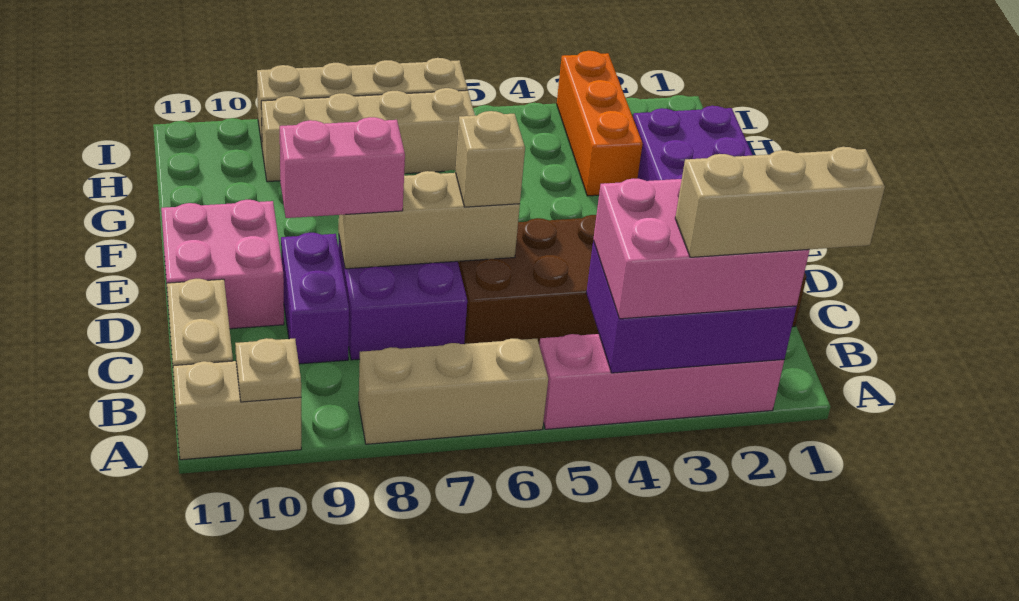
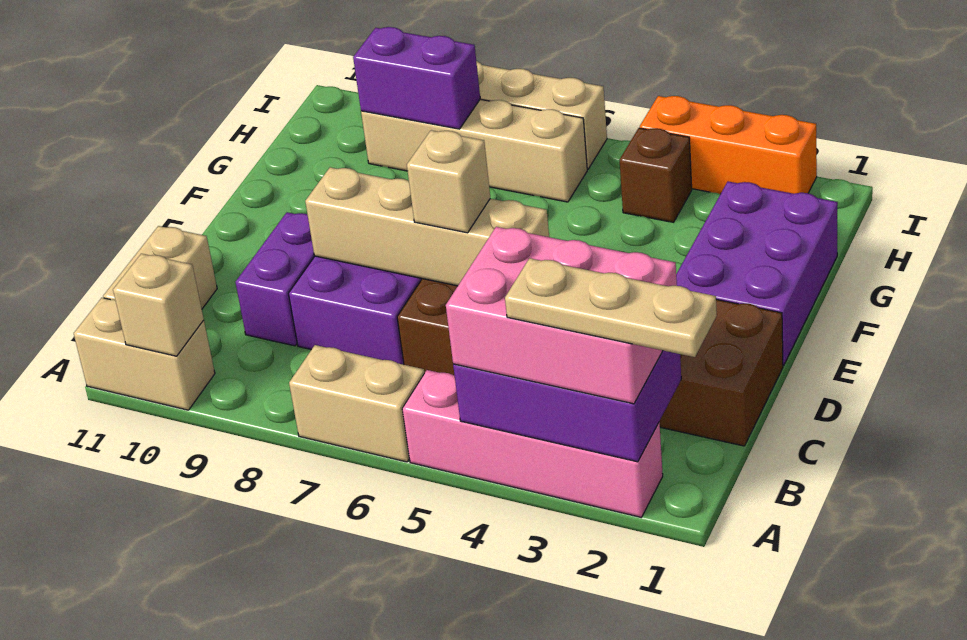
tan 1x3 brick [675,147,885,257] -> tan 1x3 plate [505,258,717,357]
tan 1x3 brick [359,339,548,444] -> tan 1x2 brick [289,345,424,462]
tan 1x1 plate [235,338,301,402] -> tan 1x1 brick [113,254,204,356]
tan 1x3 brick [339,171,520,269] -> tan 1x4 brick [305,167,549,286]
pink 1x2 brick [280,117,405,218] -> none
pink 2x2 brick [161,200,284,329] -> none
orange 1x3 brick [557,51,643,196] -> orange 1x3 brick turned to [640,96,817,194]
none -> brown 1x1 brick [620,128,692,222]
none -> purple 1x2 brick [353,27,480,129]

